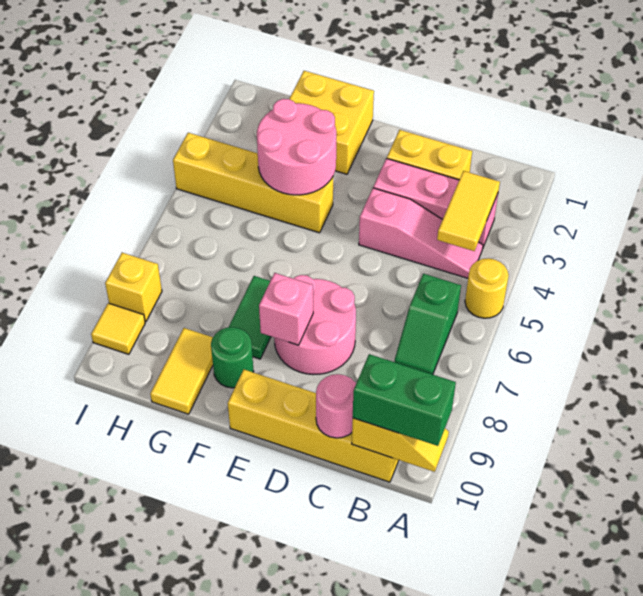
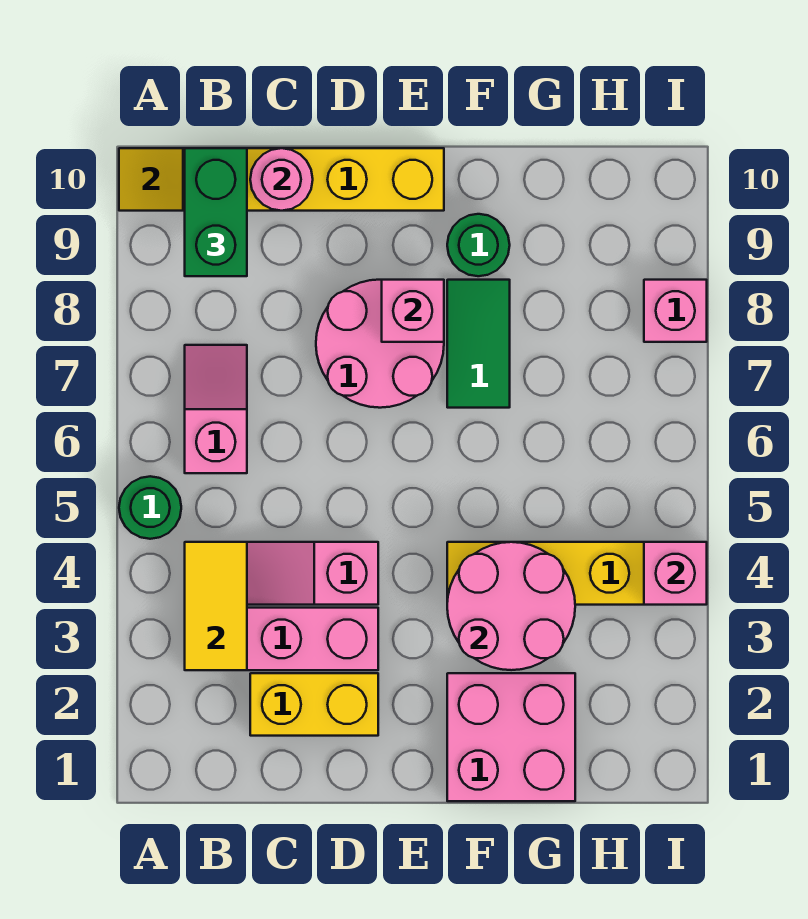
yellow 1x1 round brick [465,258,509,318] -> green 1x1 round brick [119,476,181,539]
green 1x2 brick [353,354,456,446] -> green 1x2 brick turned to [185,148,247,276]
green 1x2 slope [394,274,461,375] -> pink 1x2 slope [185,345,247,473]
yellow 2x2 brick [289,71,374,174] -> pink 2x2 brick [447,673,575,801]
yellow 1x2 tile [150,328,213,414] -> none
none -> pink 1x1 brick [644,542,707,605]
yellow 1x1 brick [105,253,162,322] -> pink 1x1 brick [644,280,707,342]
yellow 1x1 tile [91,303,145,354] -> none

